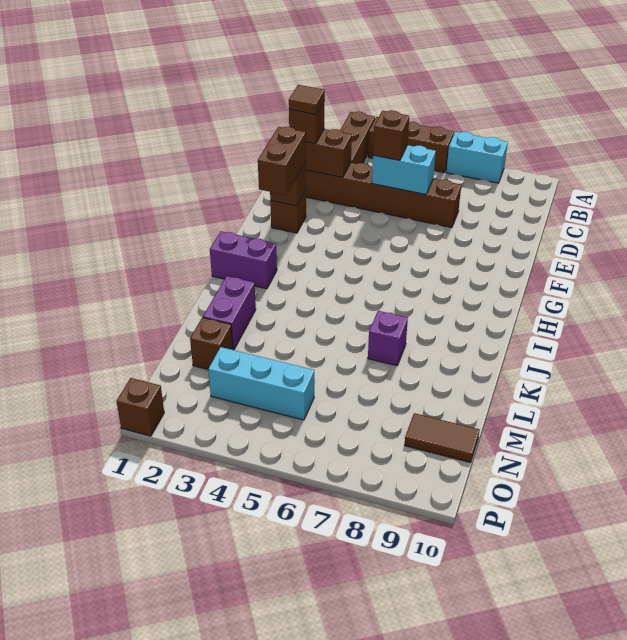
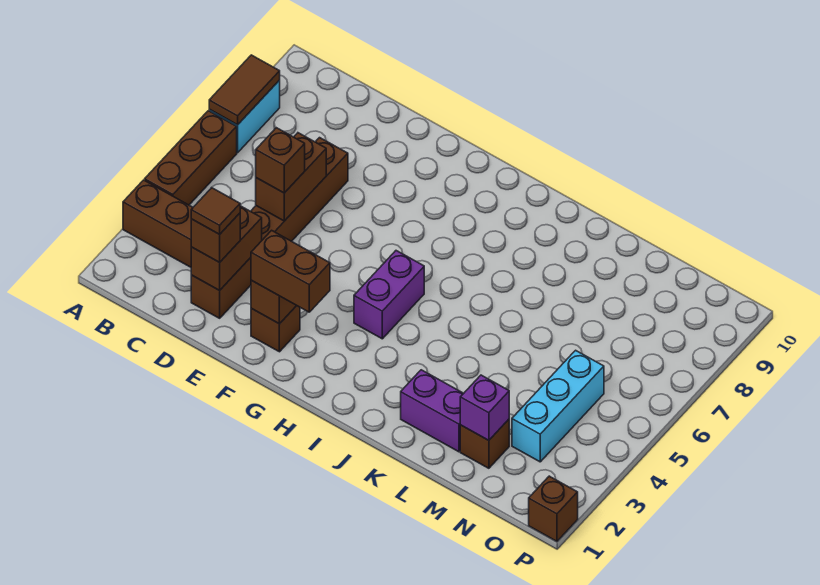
cyan 1x2 brick [372,145,436,194] -> brown 1x2 brick [256,133,326,221]
purple 1x2 brick [210,231,277,289] -> purple 1x2 brick moved to [354,251,424,339]
purple 1x1 brick [368,311,408,366] -> purple 1x1 brick moved to [460,375,509,441]
brown 1x2 tile [405,413,480,463] -> brown 1x2 tile moved to [209,55,280,125]

